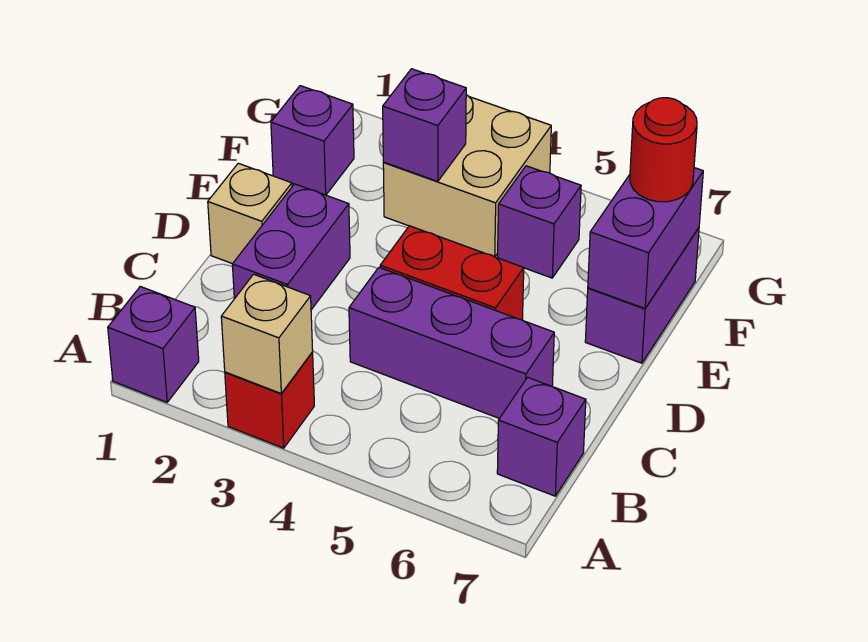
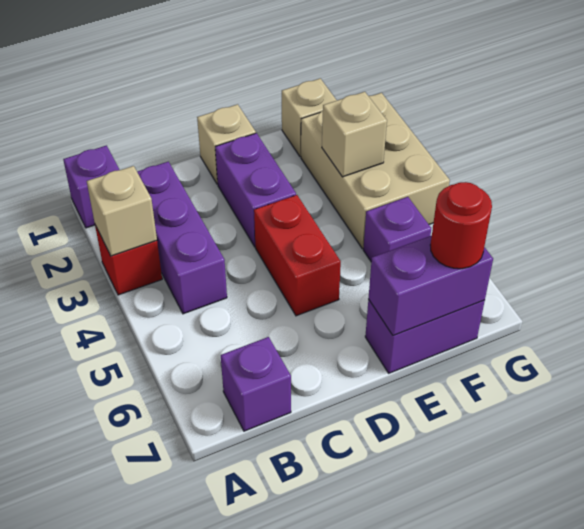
purple 1x2 brick [232,184,350,310] -> purple 1x2 brick turned to [215,133,296,247]
purple 1x3 brick [349,268,554,418] -> purple 1x3 brick moved to [137,162,227,314]
purple 1x1 brick [271,86,354,195] -> tan 1x1 brick [282,78,337,157]
tan 2x2 brick [383,95,551,257] -> tan 2x3 brick [301,93,450,249]
purple 1x1 brick [383,69,466,181] -> tan 1x1 brick [322,92,387,177]

